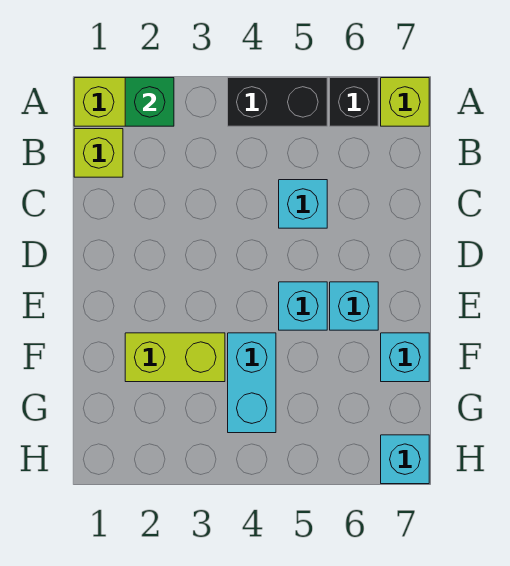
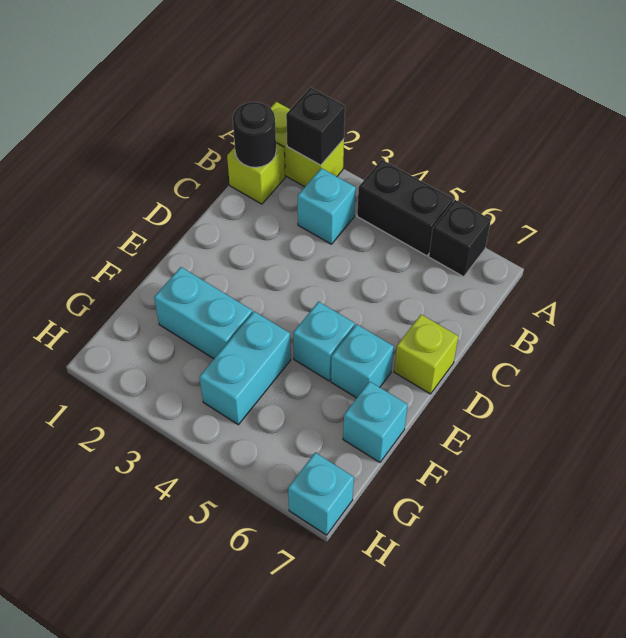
green 1x1 brick [125,78,174,126] -> black 1x1 brick [286,87,345,165]
lime 1x1 brick [381,78,429,126] -> lime 1x1 brick moved to [394,315,458,394]
none -> black 1x1 round brick [233,102,276,167]
cyan 1x1 brick [279,180,327,228] -> cyan 1x1 brick moved to [298,168,356,244]
lime 1x2 brick [125,333,225,382] -> cyan 1x2 brick [154,267,252,359]

